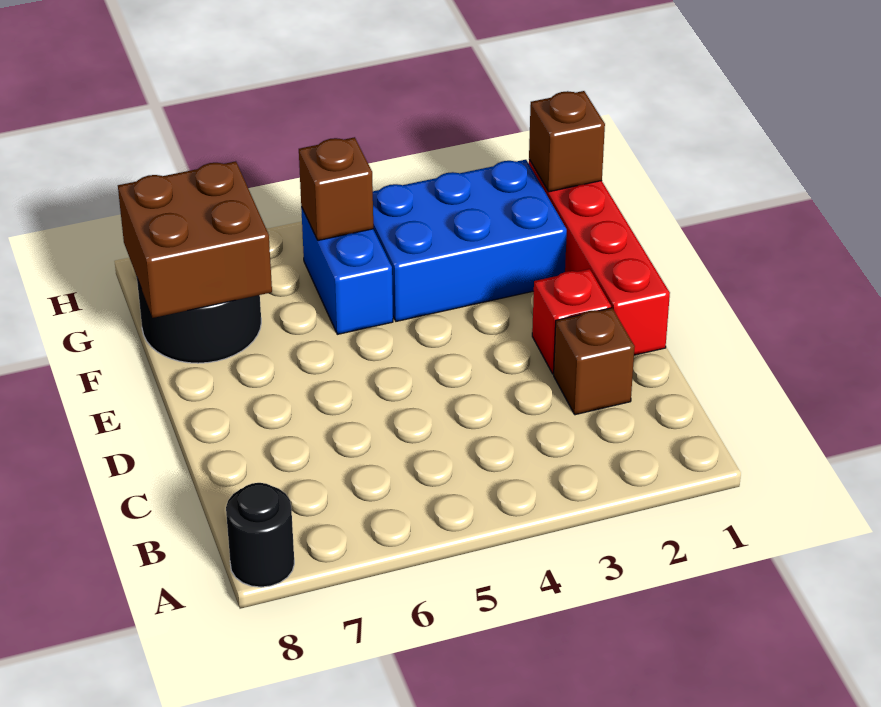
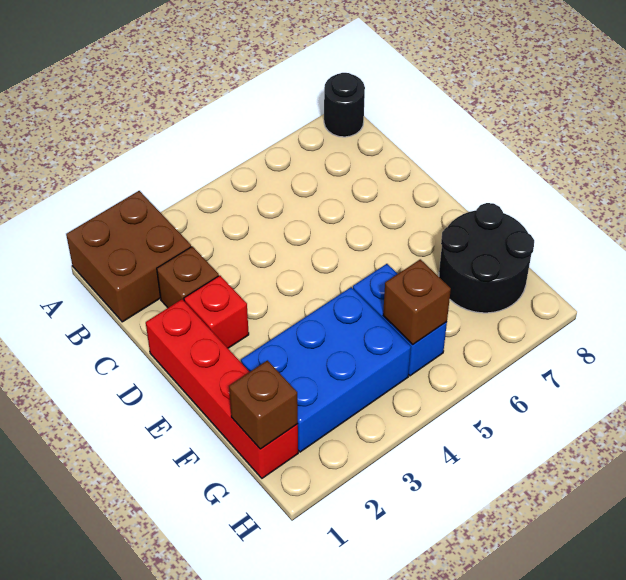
brown 2x2 brick [118,161,272,318] -> brown 2x2 brick moved to [66,191,191,322]

